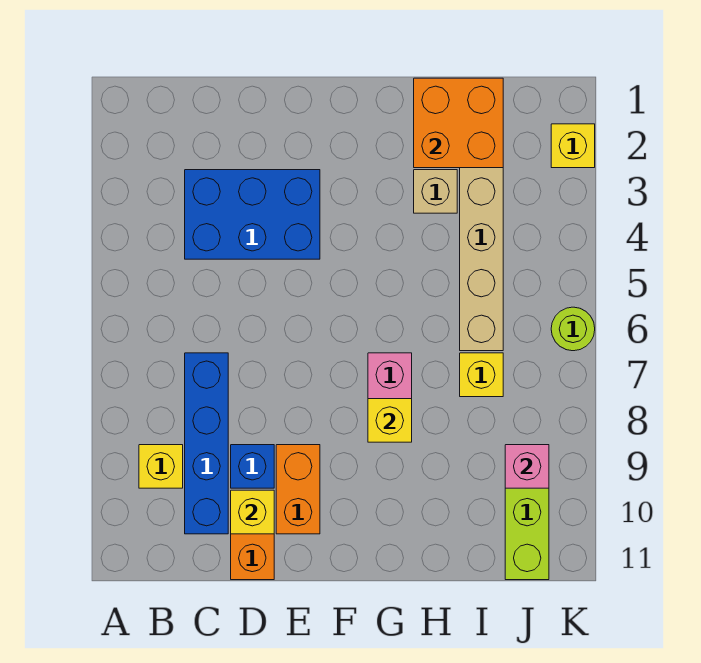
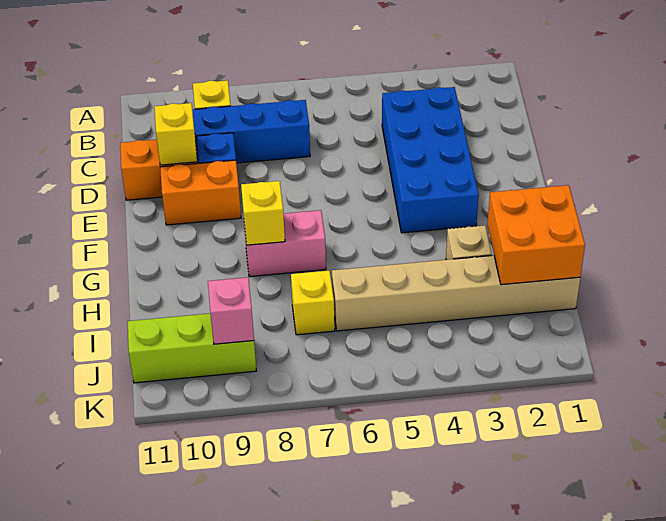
blue 2x3 brick [185,170,320,259] -> blue 2x4 brick [382,87,479,233]
yellow 1x1 brick [551,124,595,168] -> none
lime 1x1 round brick [551,307,595,351] -> none

